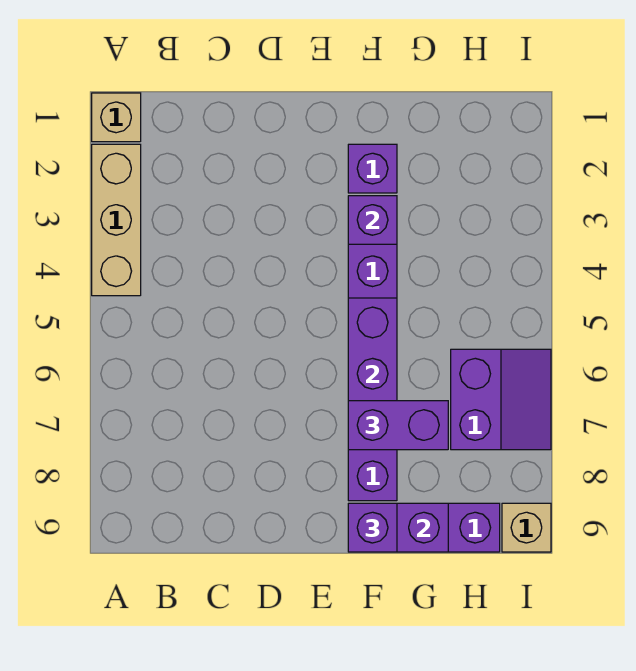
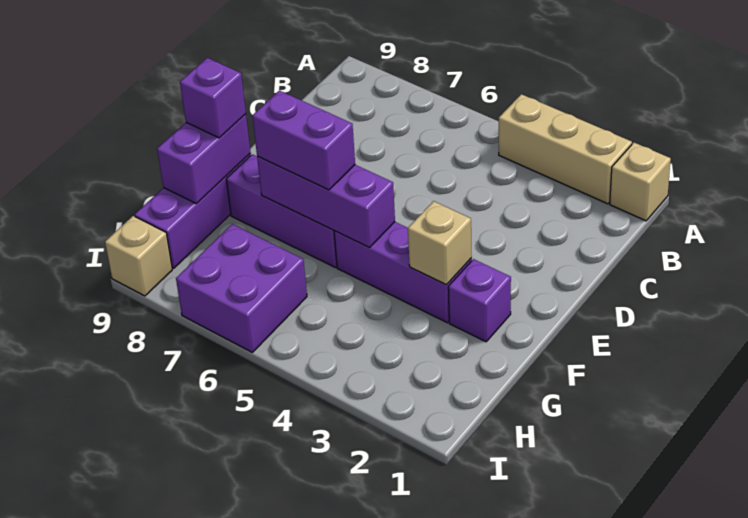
purple 1x1 brick [348,196,397,244] -> tan 1x1 brick [408,201,472,285]
purple 1x2 brick [348,401,448,450] -> purple 1x2 brick turned to [252,91,355,190]
purple 2x2 slope [451,349,551,450] -> purple 2x2 brick [176,224,307,352]

